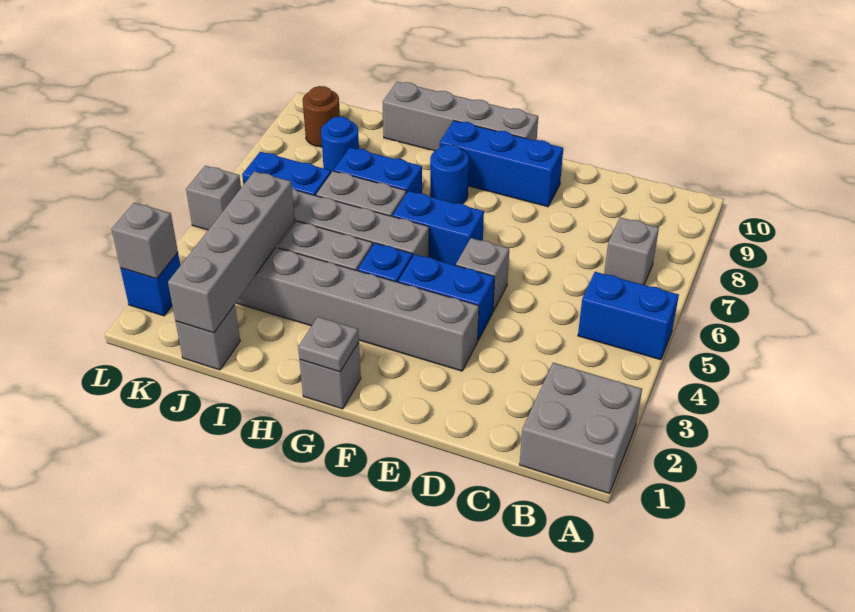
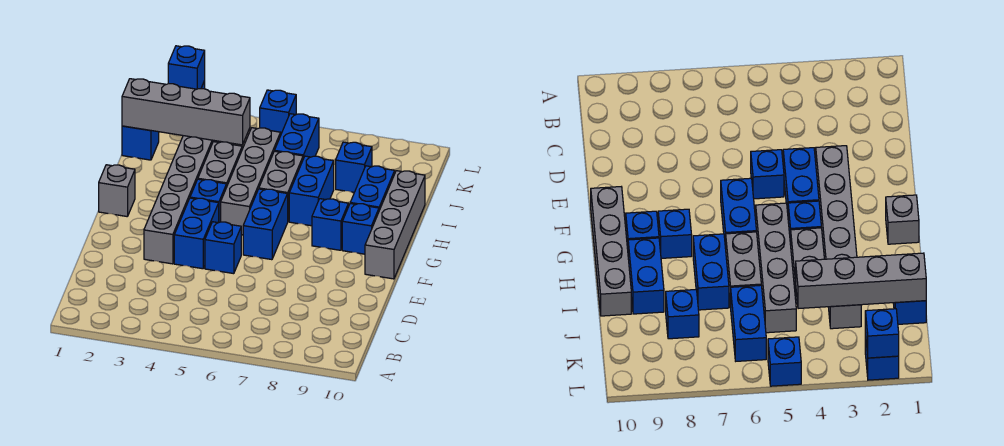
grey 2x2 brick [520,363,642,494] -> none
blue 1x2 brick [578,272,679,360] -> blue 1x2 brick moved to [350,166,395,210]
grey 1x1 brick [604,217,659,285] -> none
grey 1x1 brick [456,238,509,311] -> blue 1x1 brick [205,222,241,274]
blue 1x3 brick [440,121,563,207] -> blue 1x1 brick [342,203,379,254]
grey 1x1 plate [298,317,359,372] -> none
blue 1x1 round brick [430,144,469,204] -> blue 1x1 brick [312,199,348,250]
grey 1x1 brick [176,304,240,370] -> blue 1x1 brick [122,126,159,160]
blue 1x1 round brick [321,117,359,173] -> blue 1x1 brick [336,142,372,192]
brown 1x1 round brick [303,86,340,147] -> none
grey 1x1 brick [112,203,178,279] -> blue 1x1 brick [168,46,205,89]
grey 1x1 brick [186,166,241,230] -> blue 1x1 brick [260,90,296,134]

